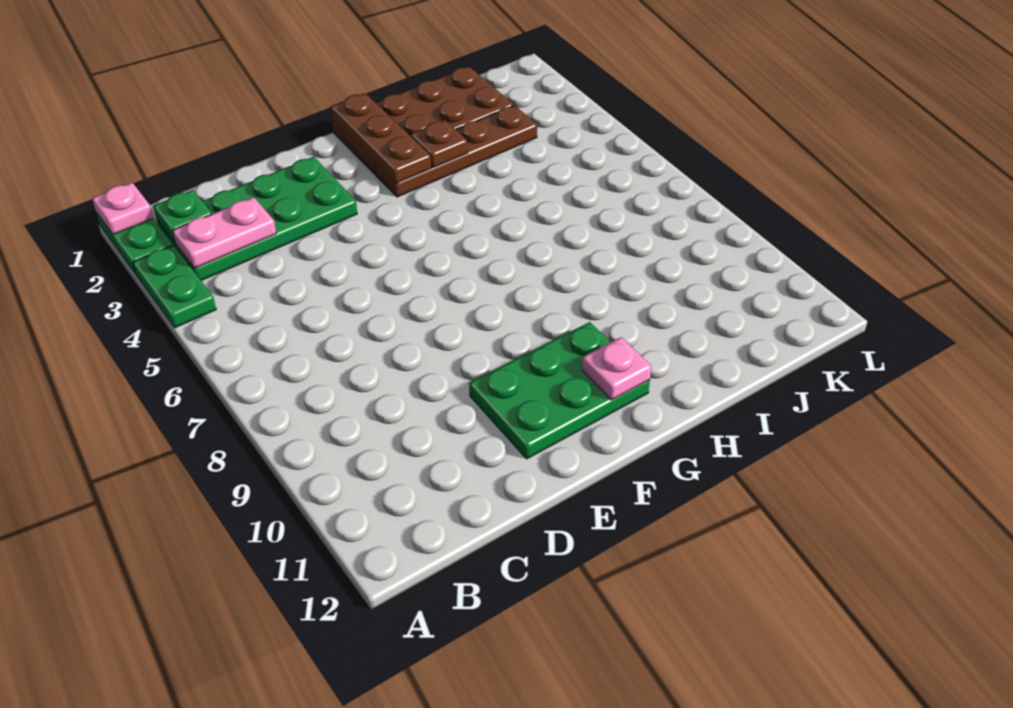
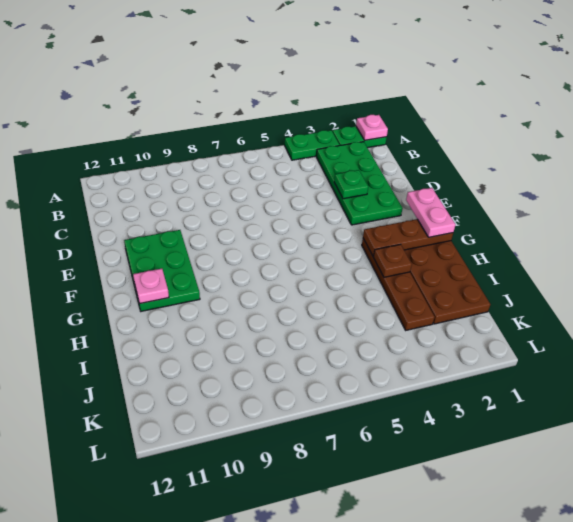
green 1x1 plate [153,190,212,243] -> green 1x1 plate moved to [334,170,368,199]
pink 1x2 plate [172,197,276,268] -> pink 1x2 plate moved to [406,188,455,237]

